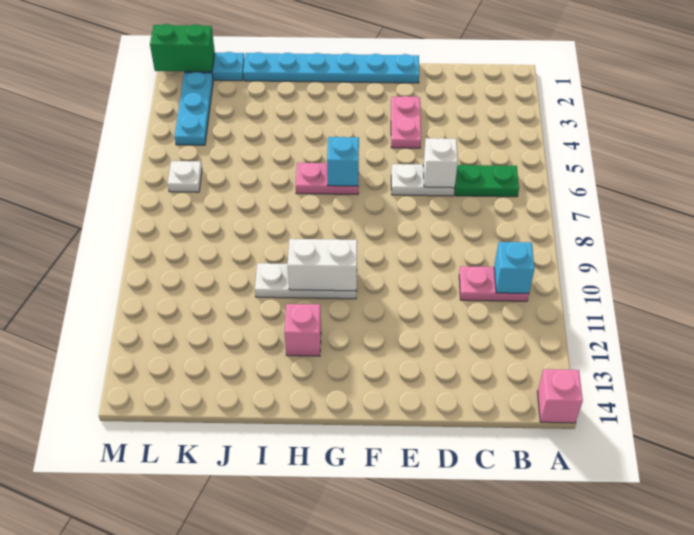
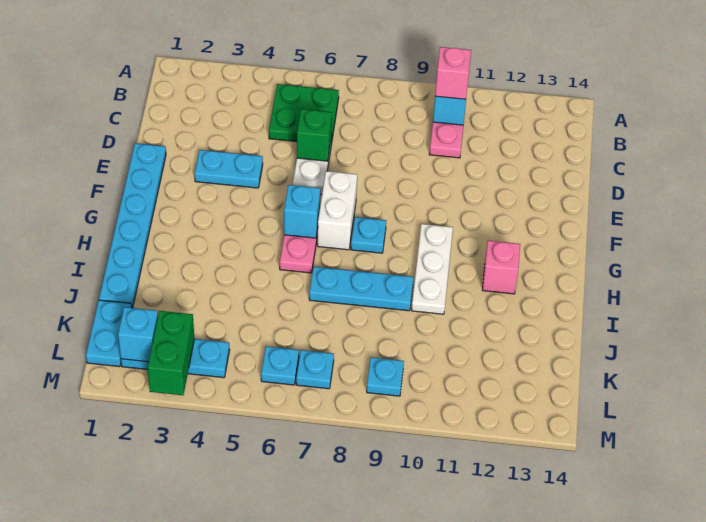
pink 1x1 brick [538,369,583,423] -> pink 1x1 brick moved to [435,47,471,99]
green 1x2 plate [455,165,519,197] -> green 2x2 plate [269,84,339,144]
white 1x1 brick [423,138,458,188] -> green 1x1 brick [297,109,332,161]
pink 1x2 plate [391,96,421,148] -> cyan 1x2 plate [195,150,263,188]
none -> cyan 1x1 plate [351,217,386,253]
white 1x2 brick [288,239,357,291] -> white 1x2 brick moved to [318,171,357,250]
none -> cyan 1x3 plate [309,267,413,311]
green 1x2 brick [150,24,215,72] -> green 1x2 brick moved to [148,311,194,395]
none -> cyan 1x1 brick [118,307,158,362]
white 1x1 plate [168,161,202,192] -> cyan 1x1 plate [261,346,299,385]
none -> cyan 1x1 plate [296,350,334,389]
none -> cyan 1x1 plate [367,357,404,396]

